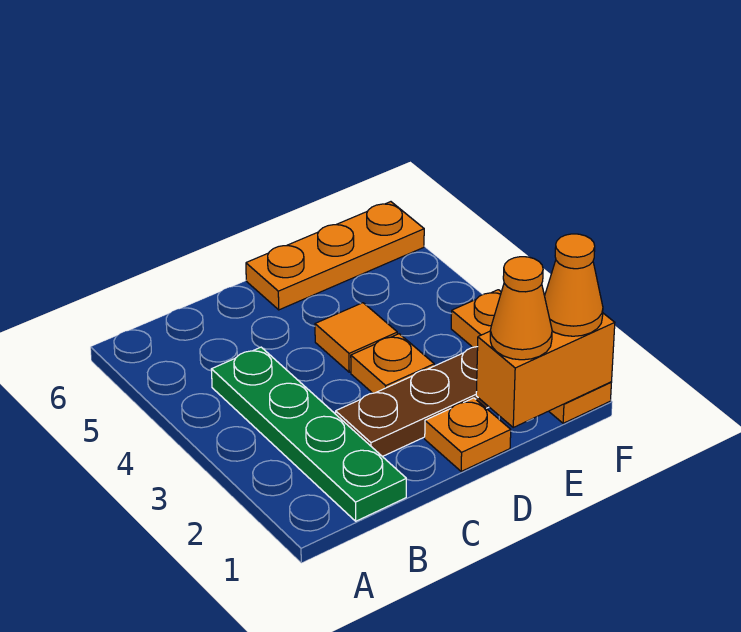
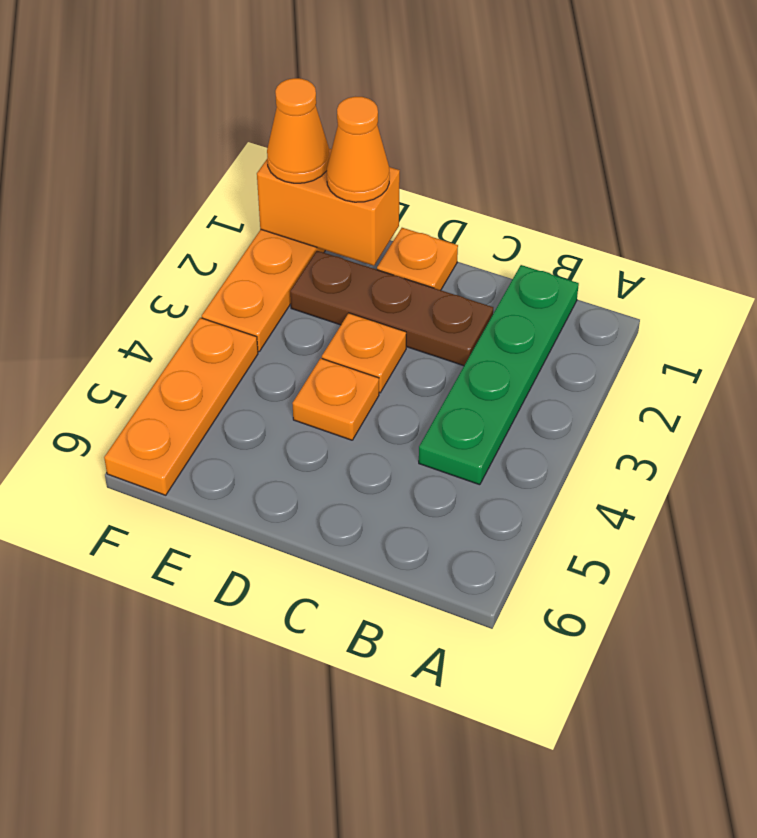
orange 1x1 tile [315,303,397,372] -> orange 1x1 plate [292,358,379,440]
orange 1x3 plate [246,202,424,310] -> orange 1x3 plate turned to [104,318,258,495]

